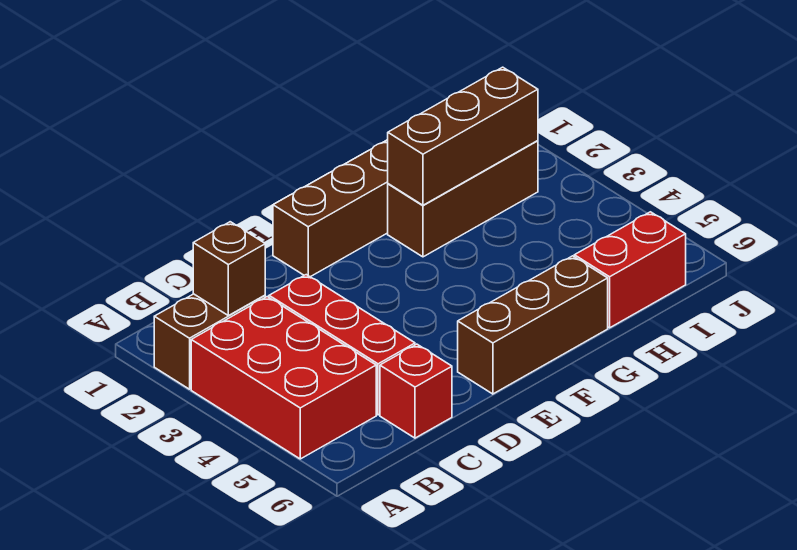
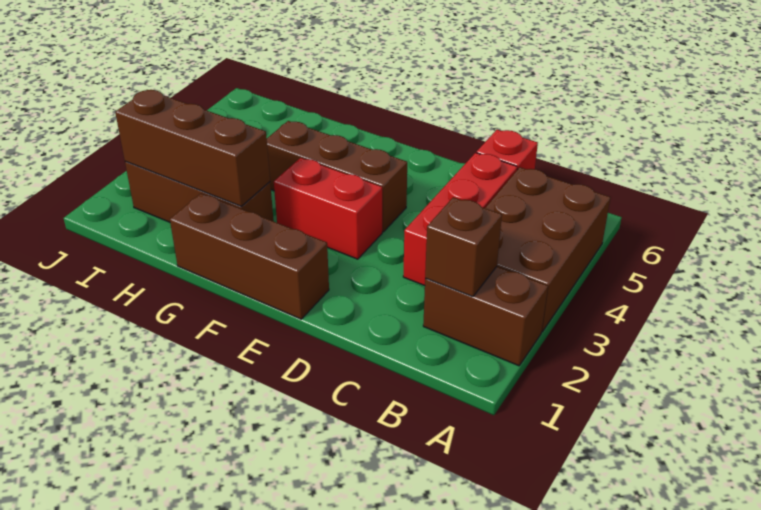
red 2x3 brick [191,297,376,459] -> brown 2x3 brick [485,167,611,332]
brown 1x3 brick [458,256,608,394] -> brown 1x3 brick moved to [267,121,407,232]
red 1x2 brick [574,212,686,328] -> red 1x2 brick moved to [274,158,382,259]

